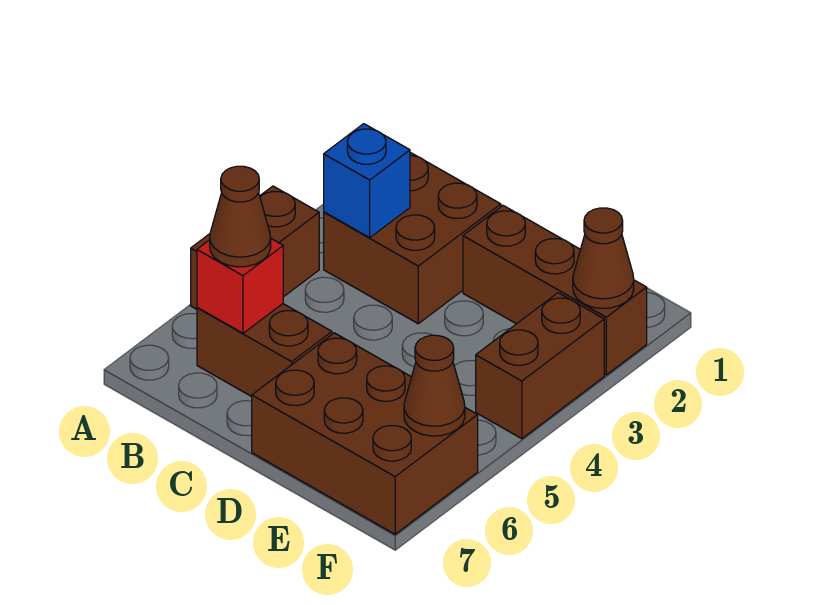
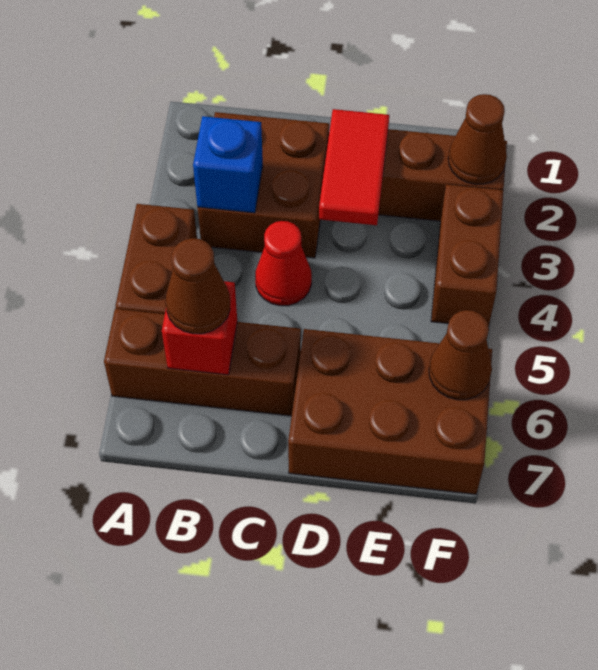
brown 1x2 brick [197,304,332,397] -> brown 1x3 brick [104,309,301,416]
none -> red 1x1 cone [255,221,312,306]
none -> red 1x2 tile [319,109,389,225]

